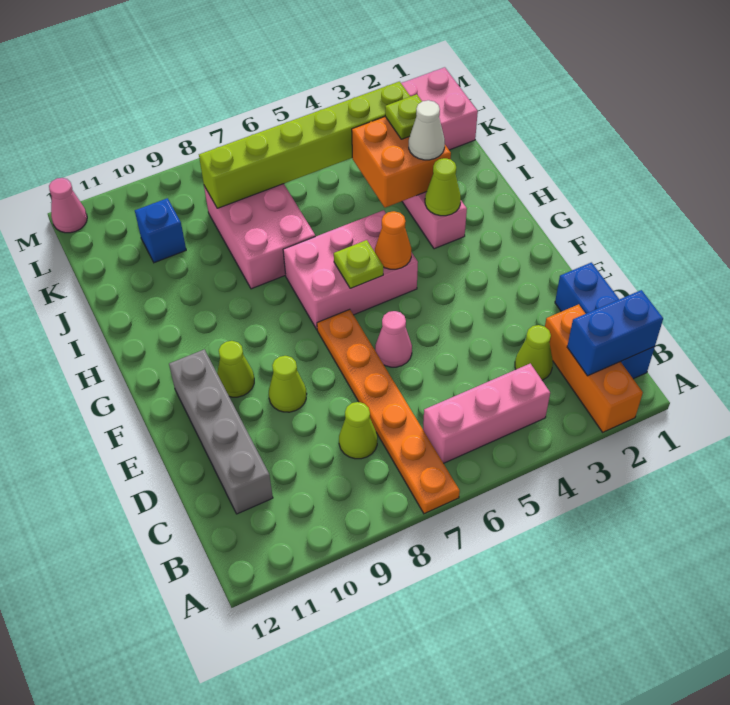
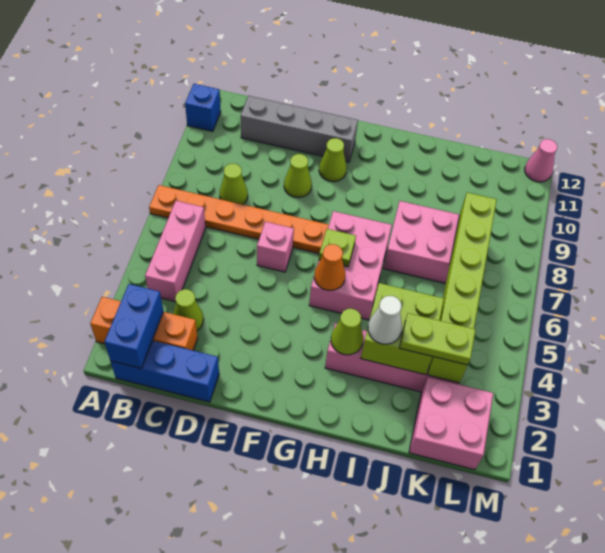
pink 1x1 cone [375,311,412,367] -> pink 1x1 brick [257,222,294,272]
orange 2x2 brick [352,117,451,208] -> lime 2x2 brick [361,283,444,375]
lime 1x1 plate [385,94,422,139] -> lime 1x2 plate [400,313,475,365]
blue 1x1 brick [135,198,186,263] -> blue 1x1 brick moved to [185,84,221,131]

